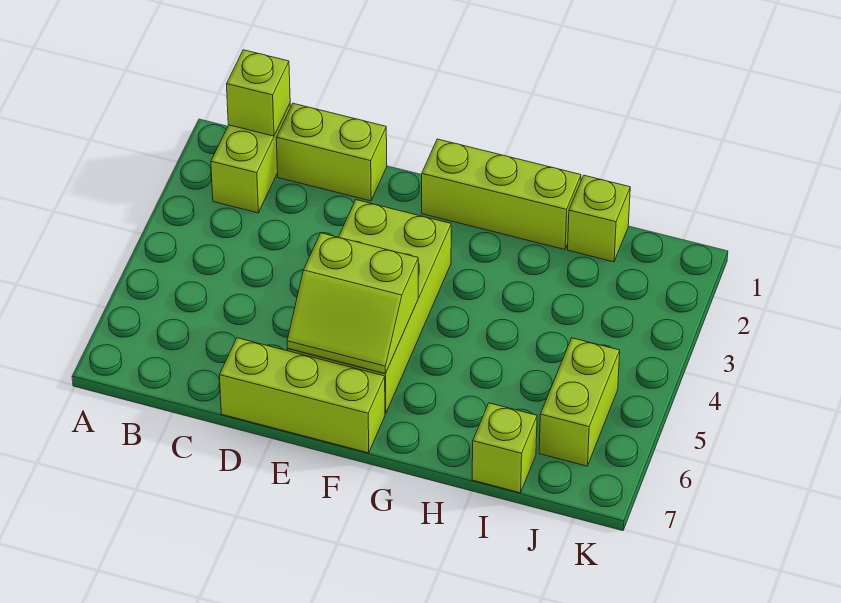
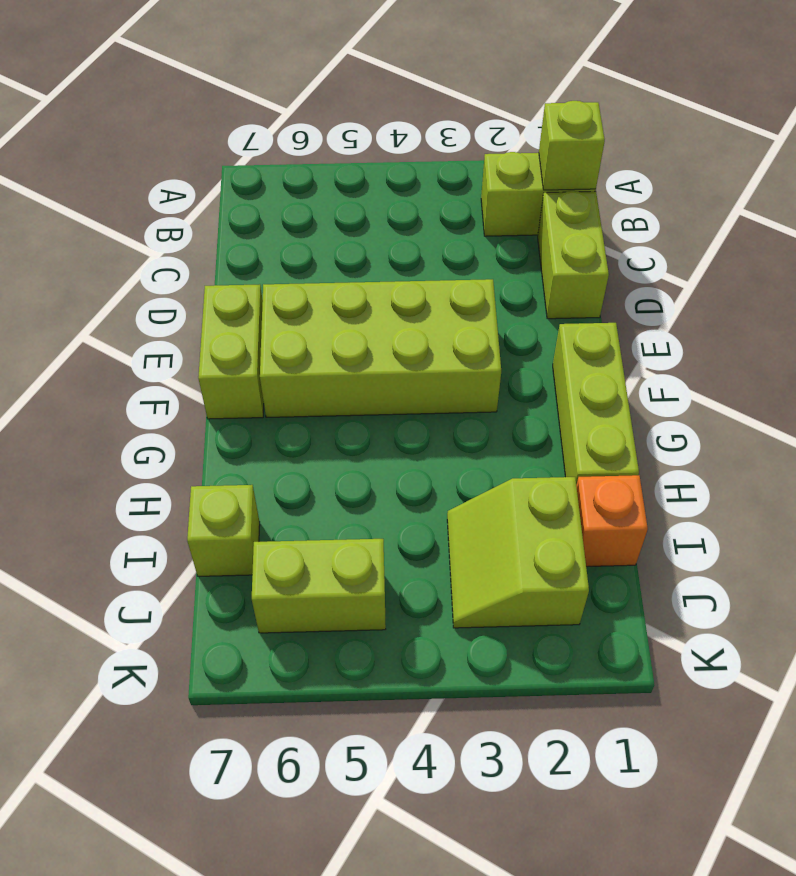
lime 1x3 brick [219,338,385,453] -> lime 1x2 brick [198,284,264,419]
lime 2x2 slope [287,233,418,374] -> lime 2x2 slope moved to [447,477,589,628]
lime 1x1 brick [568,175,630,262] -> orange 1x1 brick [576,475,648,567]

